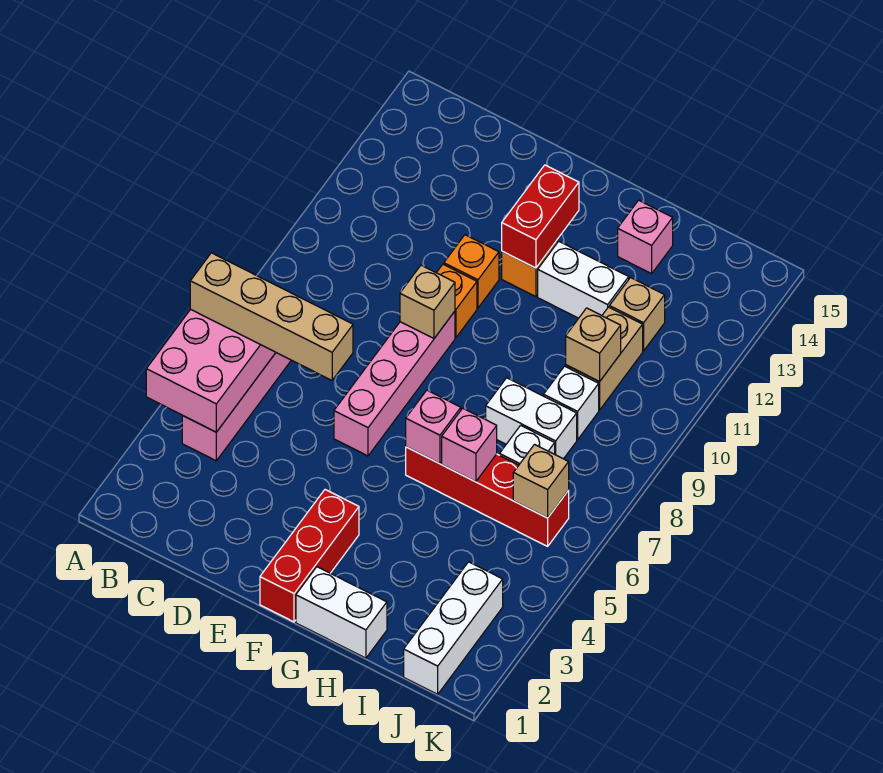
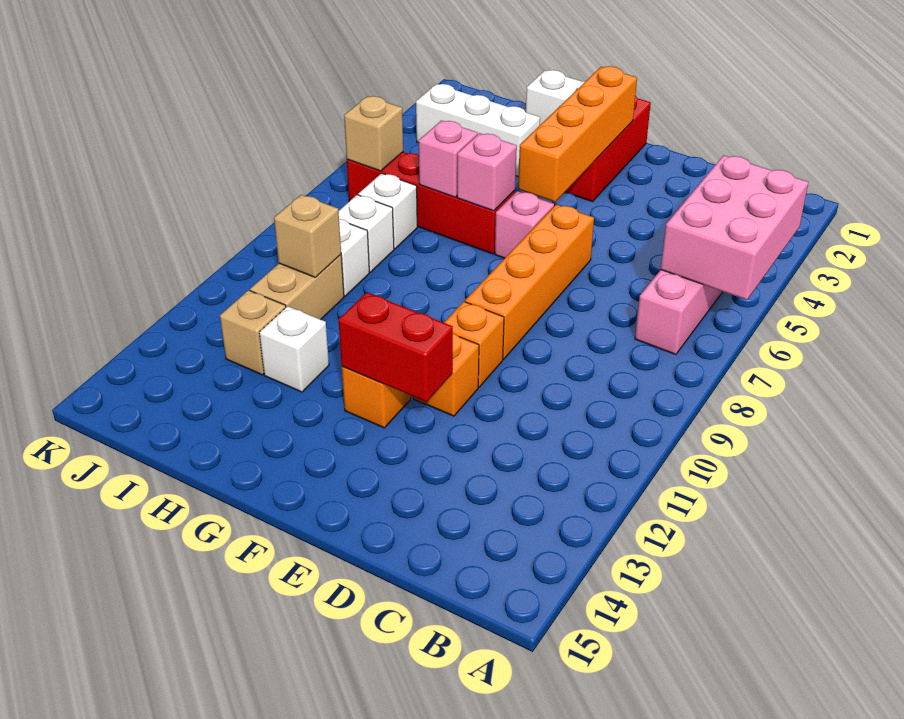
tan 1x4 brick [190,253,353,380] -> none
pink 1x4 brick [334,311,455,456] -> orange 1x4 brick [465,204,594,359]
tan 1x1 brick [400,265,455,339] -> none
none -> orange 1x4 brick [518,66,637,202]
red 1x2 brick [502,165,579,268] -> red 1x2 brick turned to [338,292,453,402]
white 1x2 brick [538,241,629,318] -> white 1x1 brick [259,306,329,392]
white 1x2 brick [486,378,577,459] -> white 1x1 brick [339,195,394,272]
pink 1x1 brick [618,200,673,274] -> pink 1x1 brick moved to [495,191,554,258]
white 1x3 brick [404,562,503,694] -> white 1x3 brick turned to [416,84,540,177]

